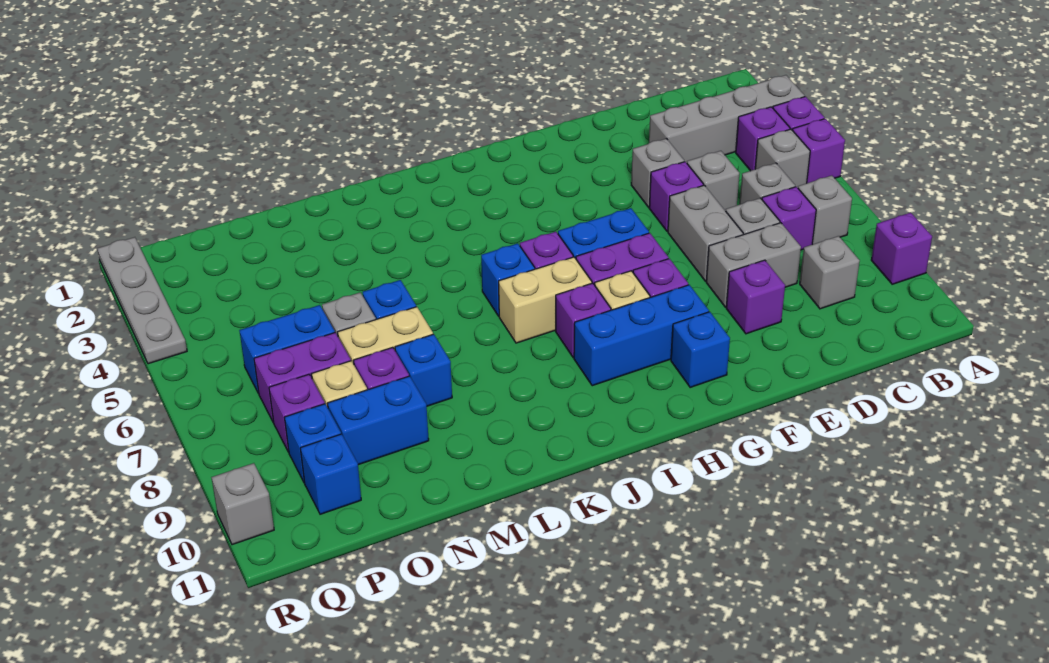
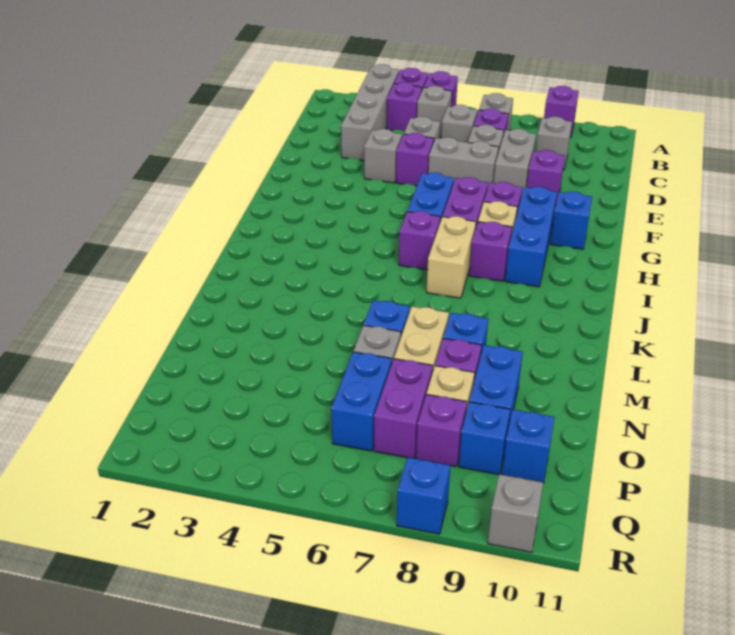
blue 1x1 brick [481,243,535,316] -> blue 1x1 brick moved to [397,457,451,534]
grey 1x4 plate [97,237,187,364] -> none

